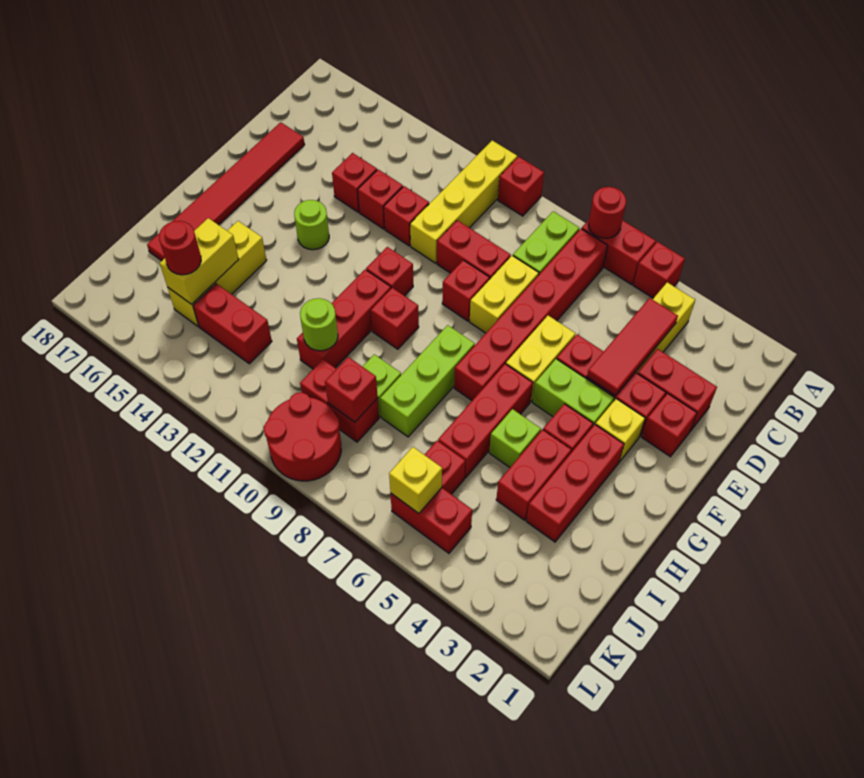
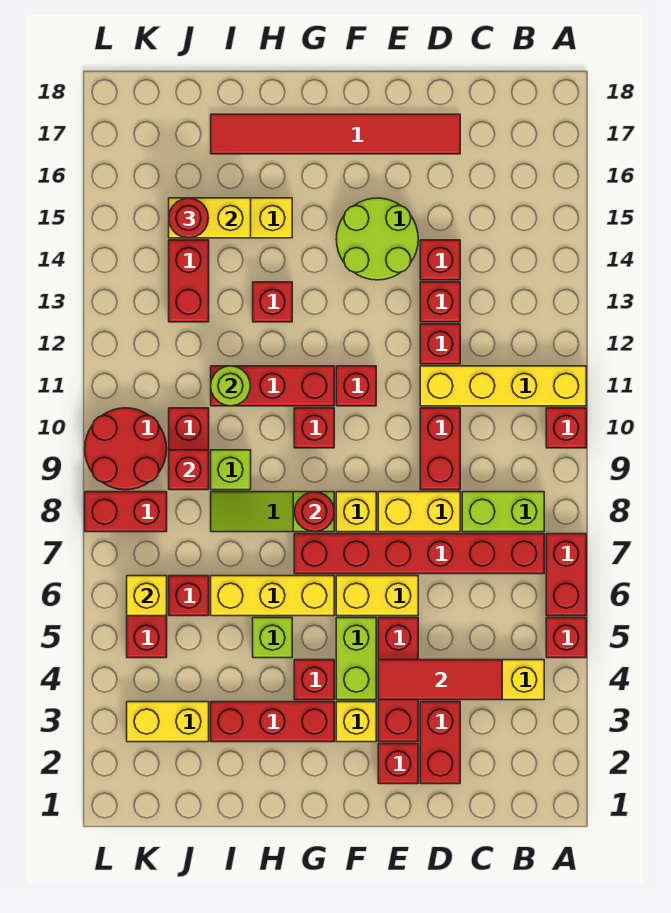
red 1x1 round brick [588,187,626,238] -> red 1x1 round brick moved to [295,492,334,532]
red 1x1 brick [442,260,490,321] -> red 1x1 brick moved to [253,282,292,322]
none -> yellow 1x1 brick [336,492,376,532]
lime 1x1 round brick [294,200,329,250] -> lime 2x2 round brick [336,198,418,280]
red 1x3 brick [438,364,533,478] -> yellow 1x3 brick [211,576,334,616]
lime 1x3 brick [380,325,475,437] -> lime 1x3 slope [211,492,334,532]
red 1x2 brick [496,430,571,520] -> red 1x2 brick moved to [85,492,167,532]
none -> yellow 1x2 brick [127,702,209,742]

